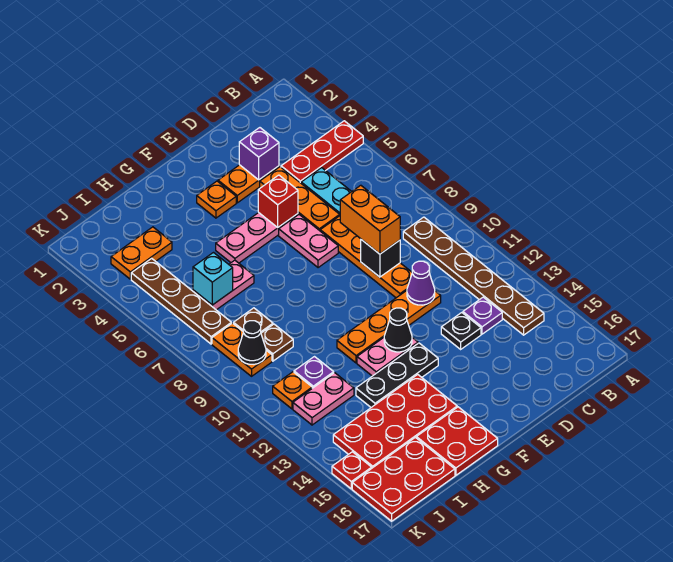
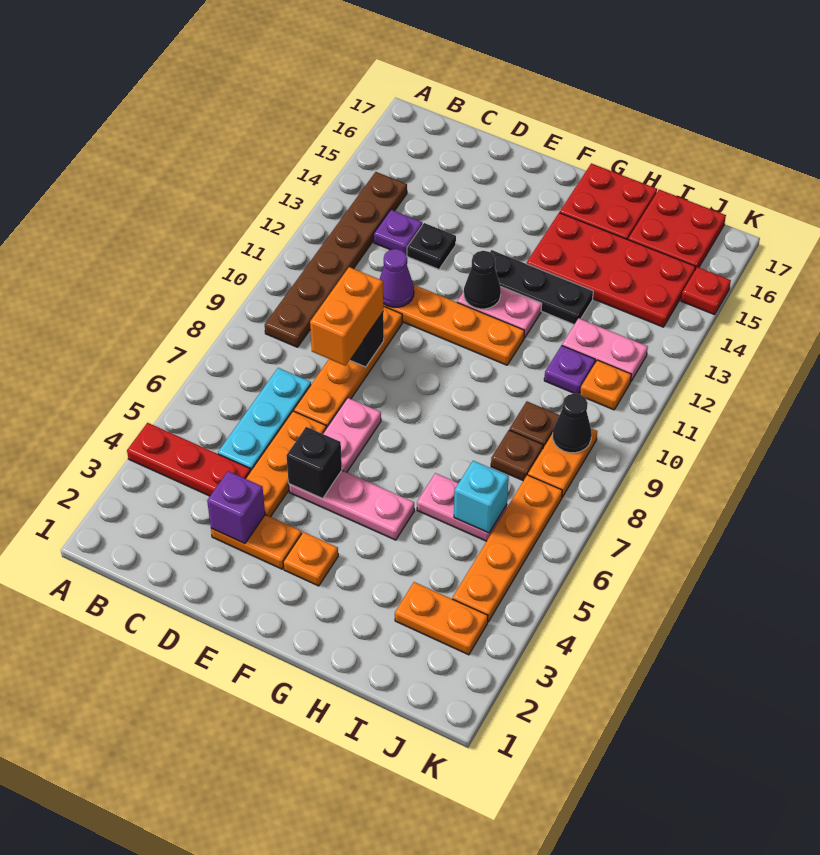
red 1x1 brick [258,175,298,227] -> black 1x1 brick [286,427,342,499]
red 2x3 plate [352,437,455,521] -> red 2x2 plate [628,190,726,270]
brown 1x4 plate [131,258,231,344] -> orange 1x4 plate [453,475,562,622]

